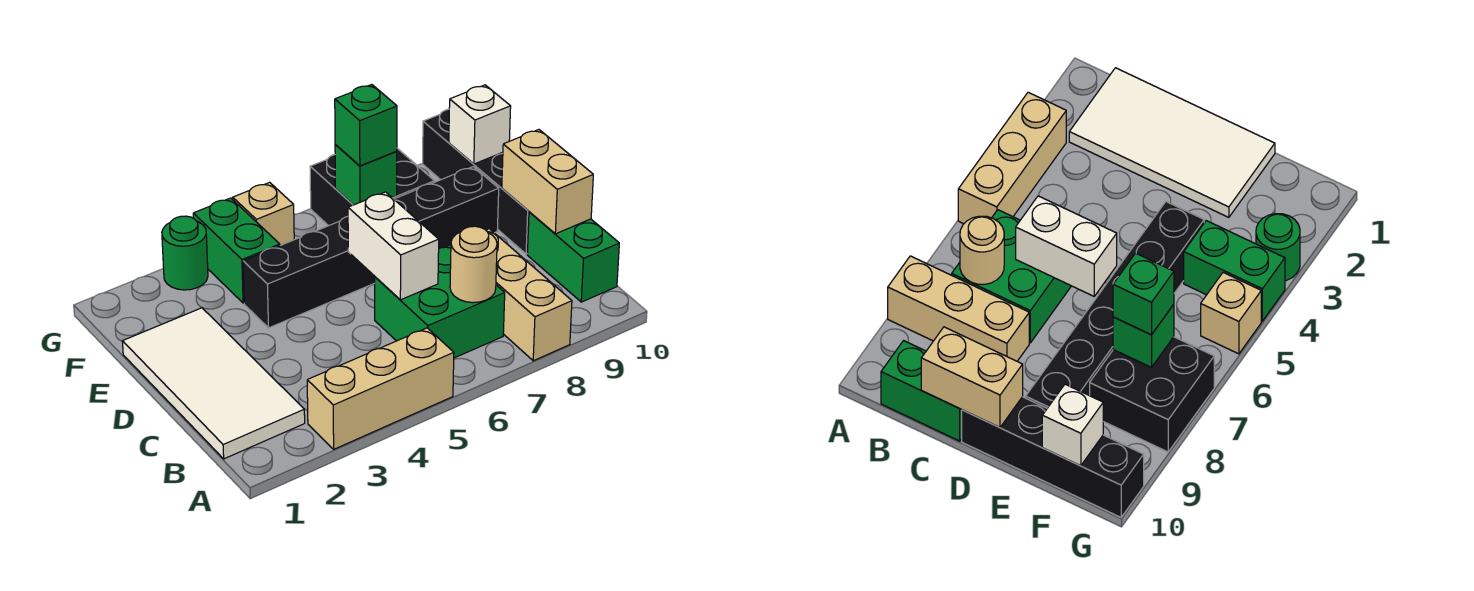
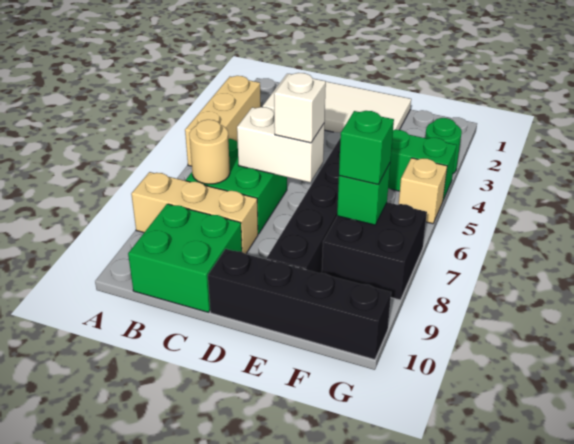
green 1x2 brick [527,212,619,302] -> green 2x2 brick [128,204,242,312]
tan 1x2 brick [502,130,593,234] -> none
white 1x1 brick [449,85,511,164] -> white 1x1 brick moved to [274,73,326,143]

